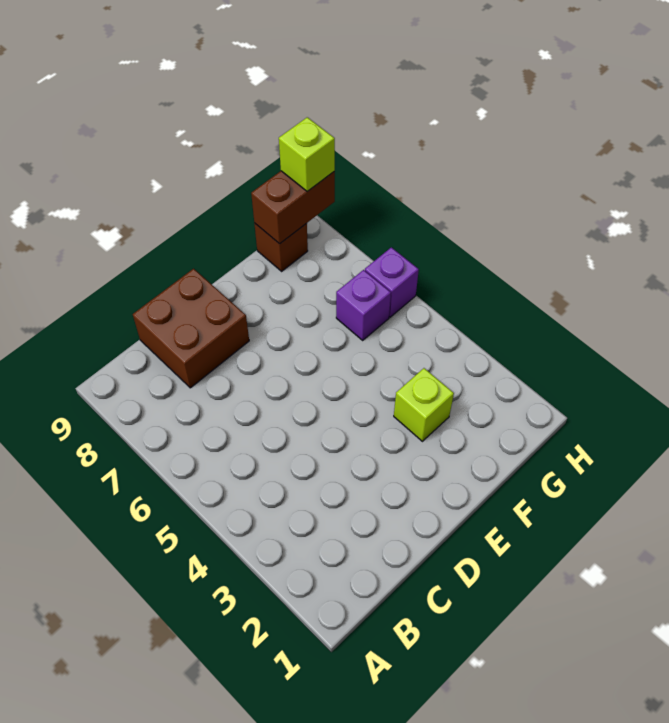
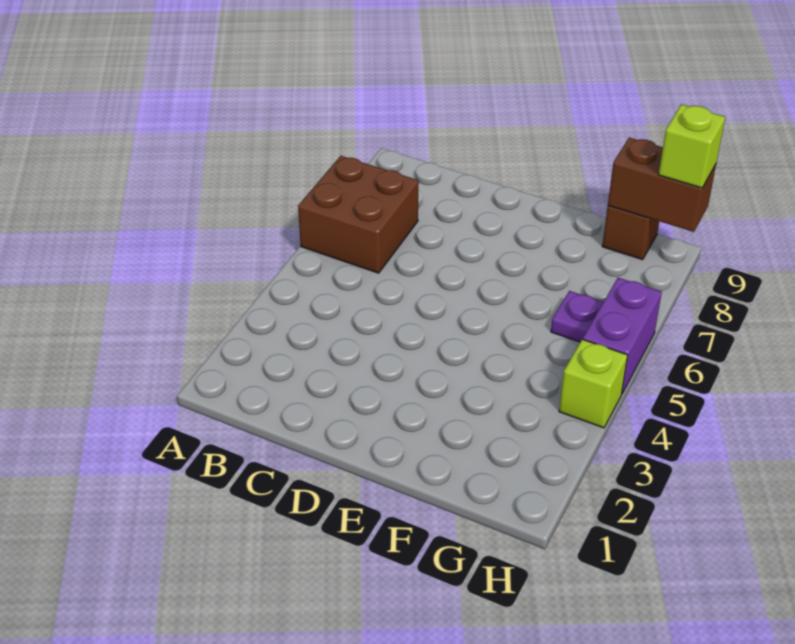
brown 2x2 brick [133,269,249,388] -> brown 2x2 brick moved to [298,156,419,273]
lime 1x1 brick [394,368,454,441] -> lime 1x1 brick moved to [559,339,628,428]
purple 1x1 brick [336,270,391,340] -> purple 1x1 plate [551,291,603,342]
purple 1x1 brick [365,247,419,317] -> purple 1x2 brick [583,278,662,393]

